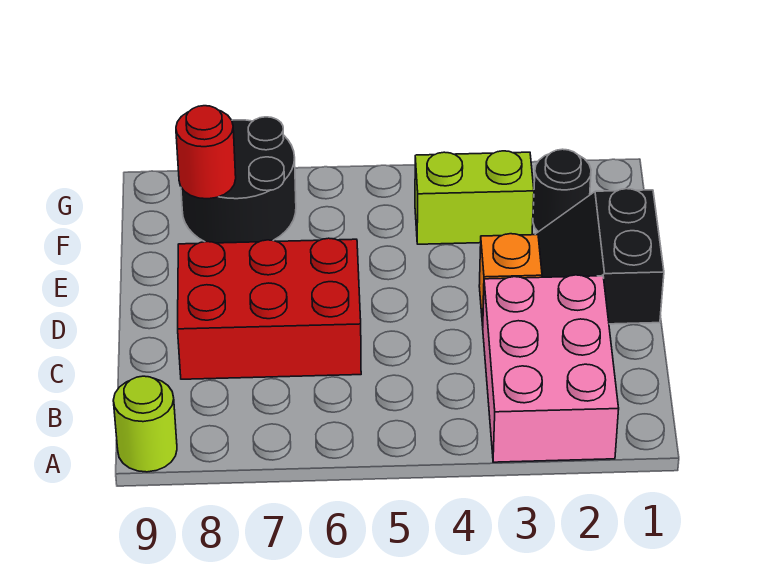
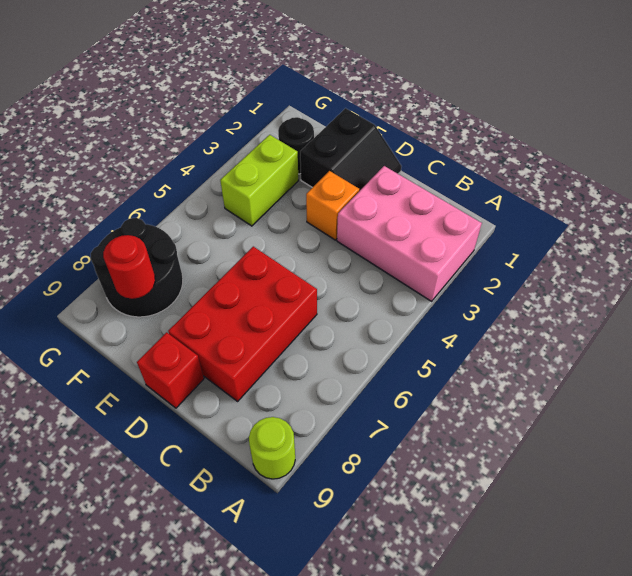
black 2x2 slope [535,189,664,324] -> black 2x2 slope turned to [300,108,402,191]
none -> red 1x1 brick [137,332,204,408]

